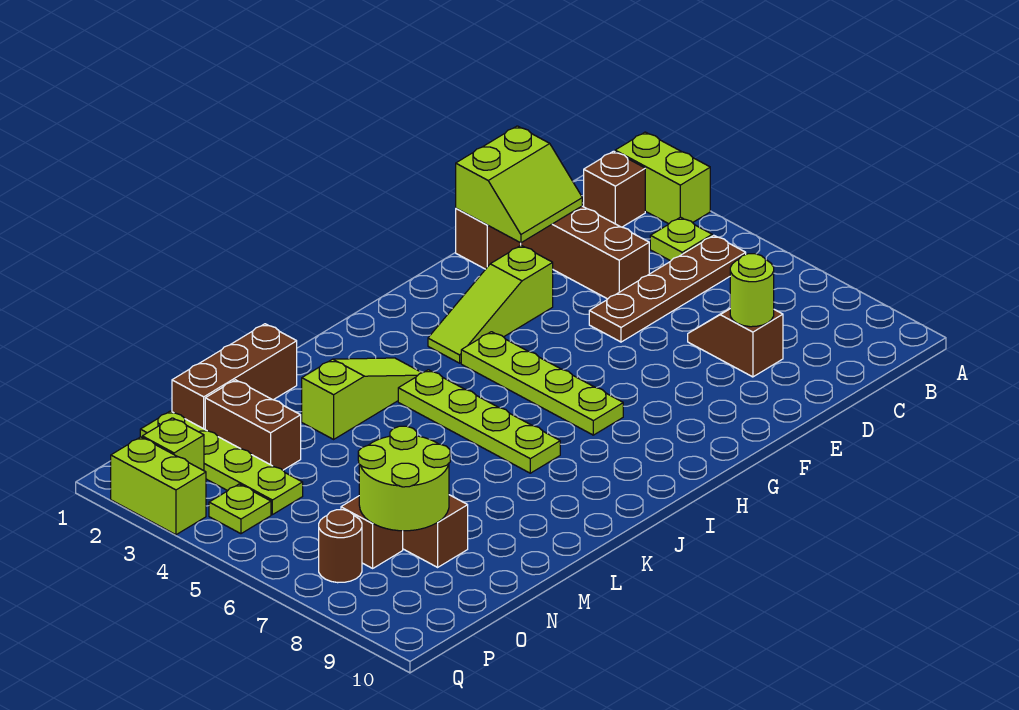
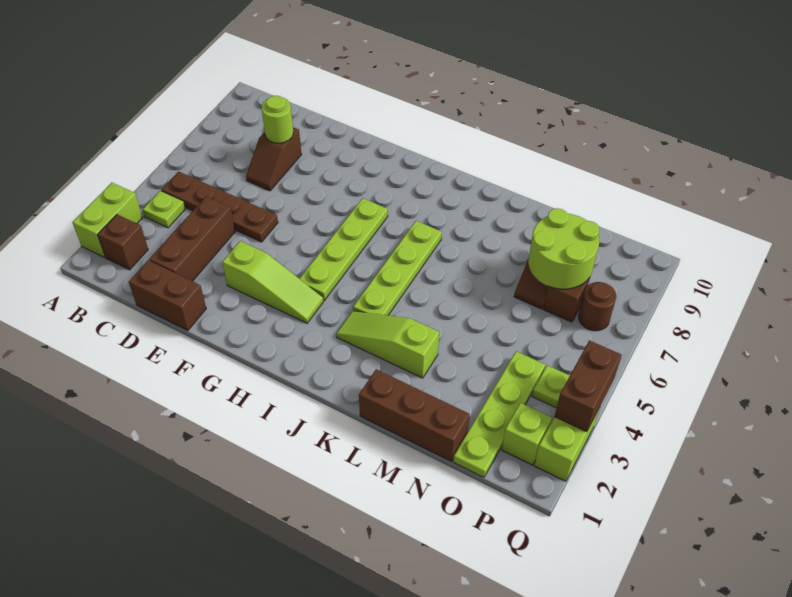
lime 2x2 slope [456,126,582,243] -> none
brown 1x2 brick [205,380,301,470] -> brown 1x2 brick moved to [554,340,622,432]

